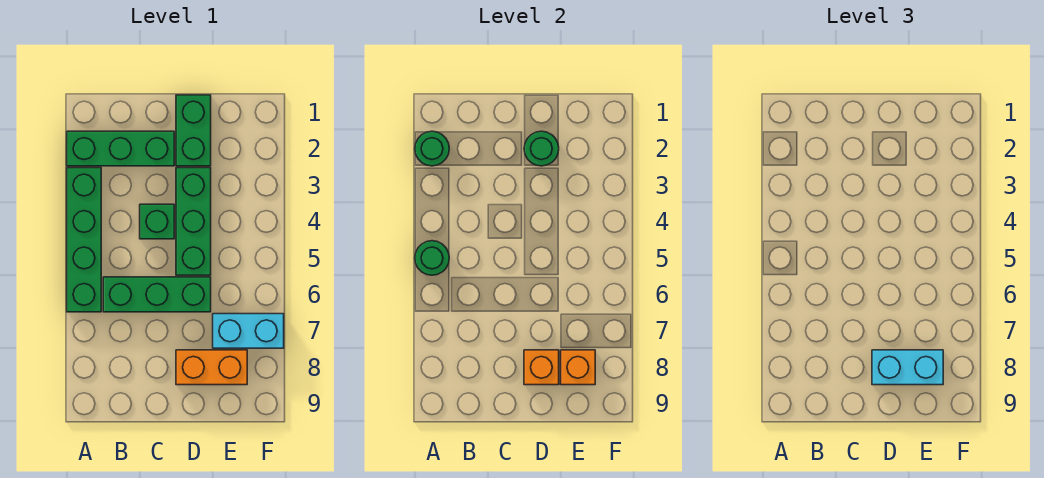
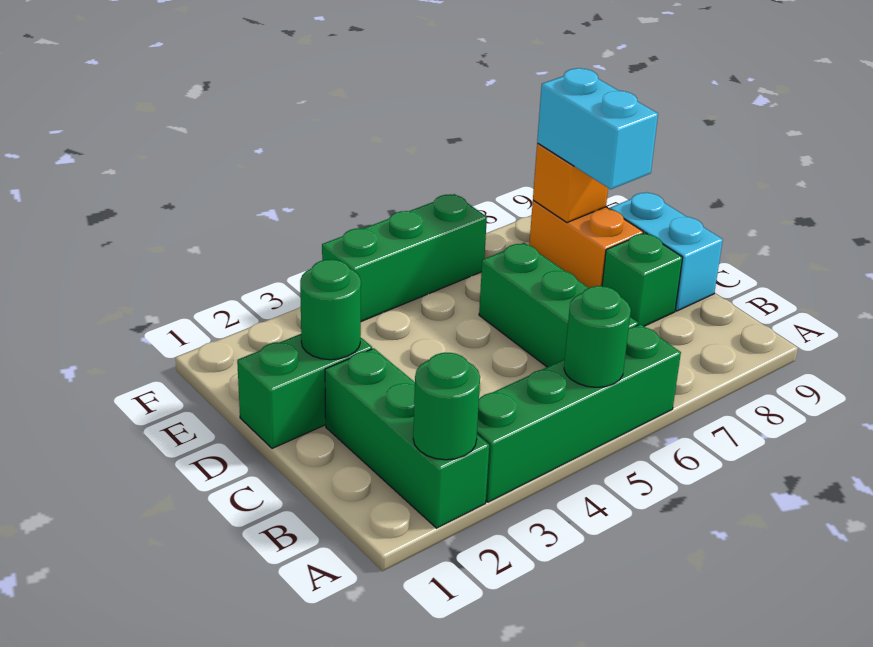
green 1x1 brick [140,204,174,239] -> green 1x1 brick moved to [602,233,683,326]
green 1x3 brick [176,168,211,275] -> green 1x3 brick moved to [322,194,487,322]
orange 1x1 brick [524,350,559,385] -> none
cyan 1x2 brick [213,314,284,348] -> cyan 1x2 brick moved to [610,192,723,311]

